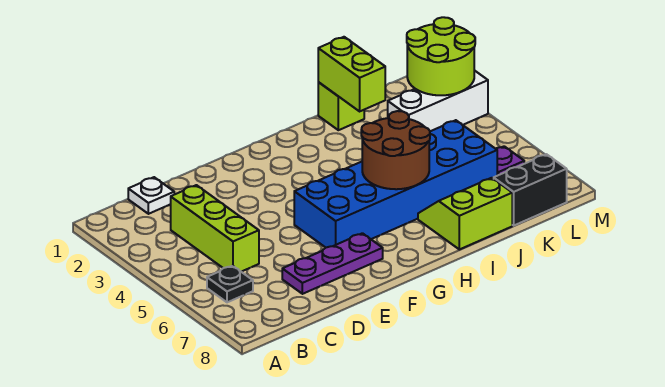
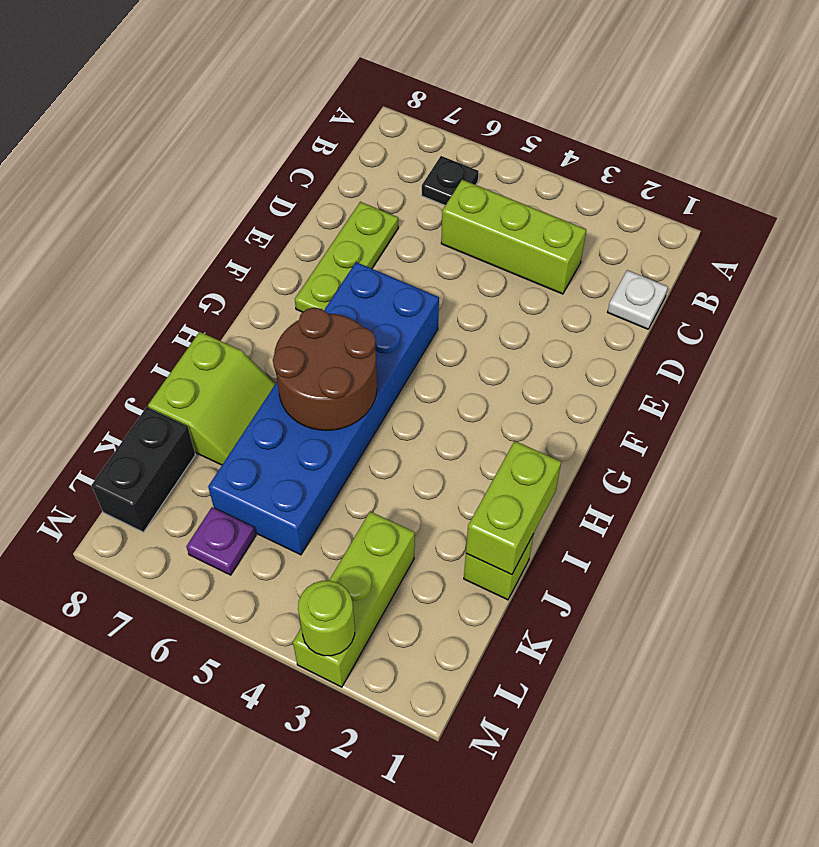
purple 1x3 plate [282,233,383,294] -> lime 1x3 plate [295,202,398,312]
lime 1x2 brick [318,37,385,111] -> lime 1x2 brick turned to [466,441,561,575]
white 1x3 brick [388,70,488,131] -> lime 1x3 brick [293,512,415,687]
lime 2x2 round brick [407,17,475,95] -> lime 1x1 round brick [298,581,355,656]

